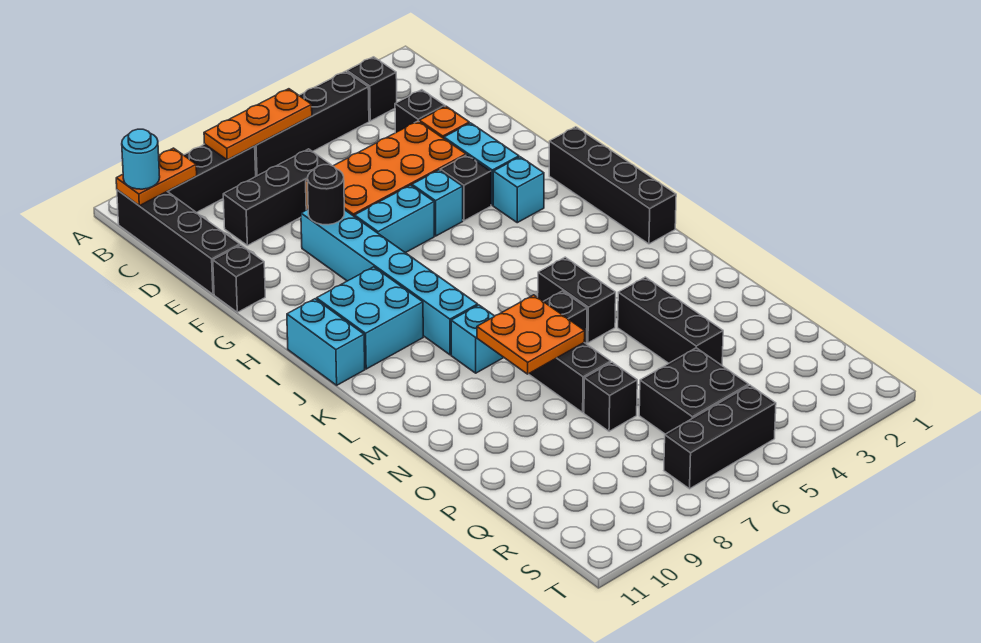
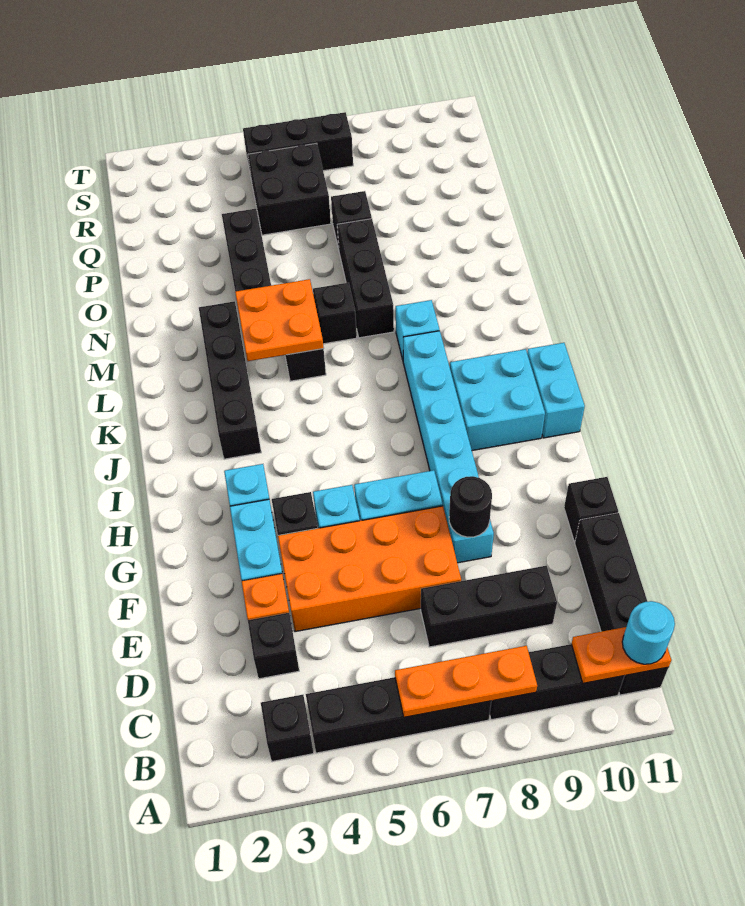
black 1x4 brick [549,127,676,244] -> black 1x4 brick moved to [199,301,261,459]
orange 2x2 plate [477,295,585,374] -> orange 2x2 plate moved to [235,279,324,361]

